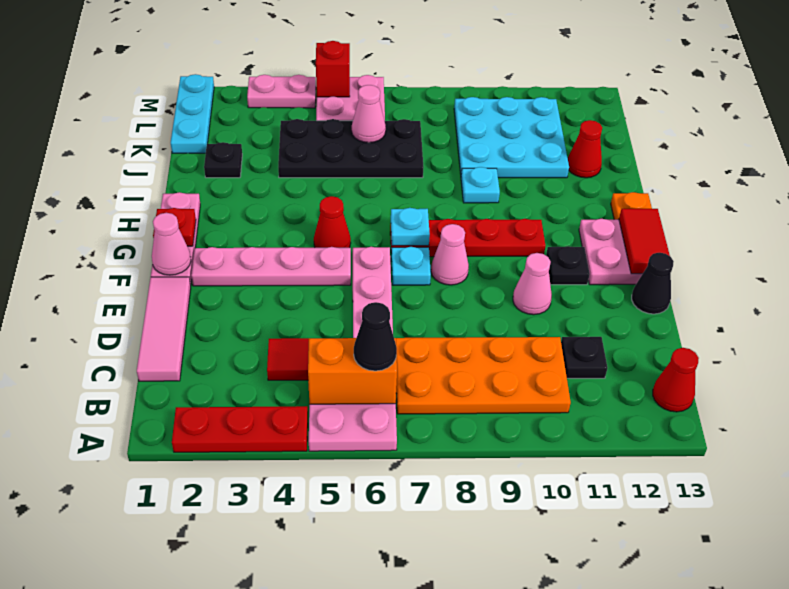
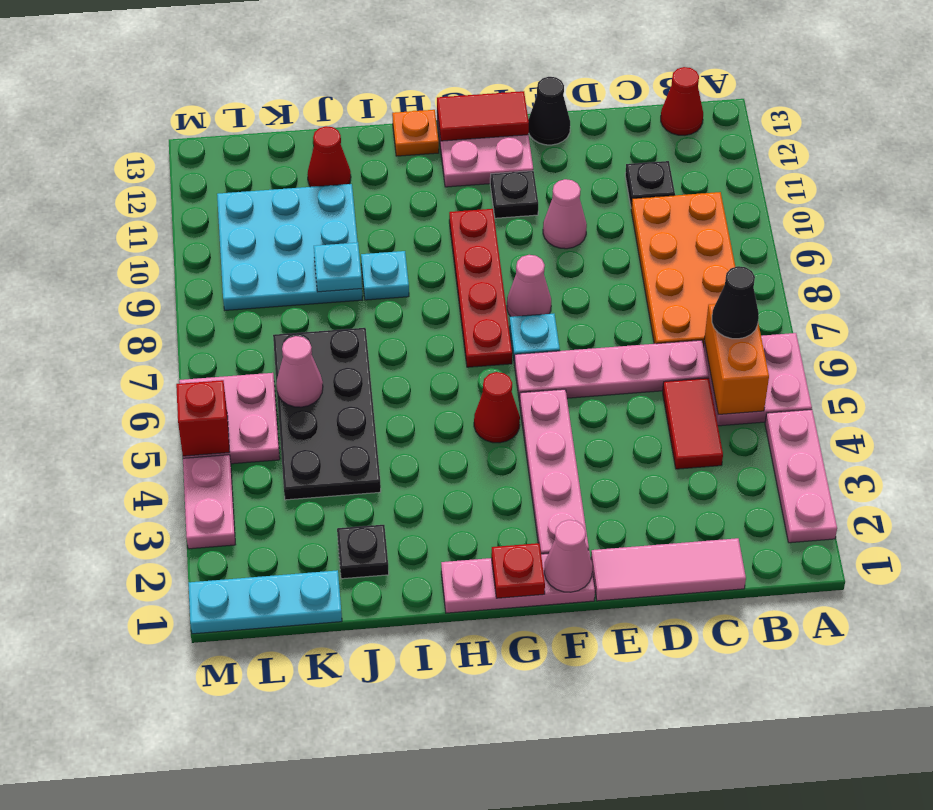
red 1x3 plate [172,406,308,452] -> pink 1x3 plate [765,410,837,543]
cyan 1x1 plate [391,208,430,246] -> cyan 1x1 plate moved to [314,243,362,292]

